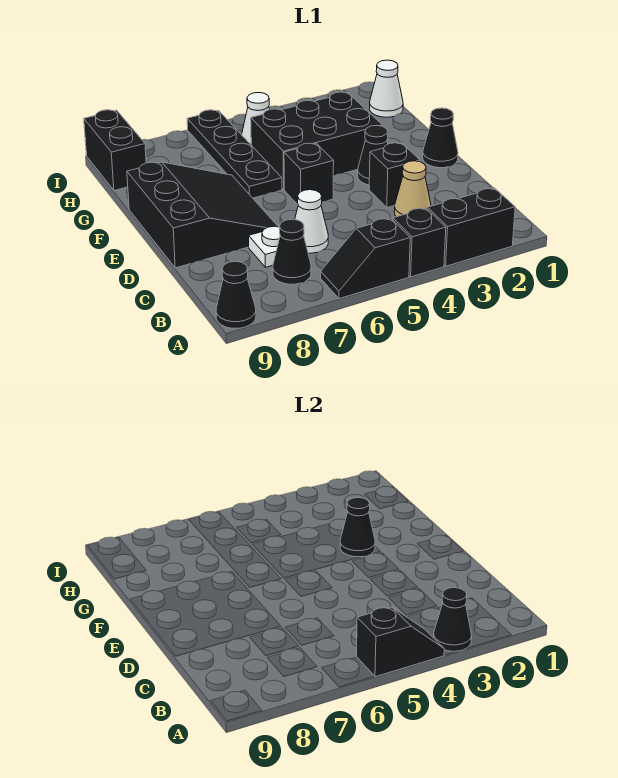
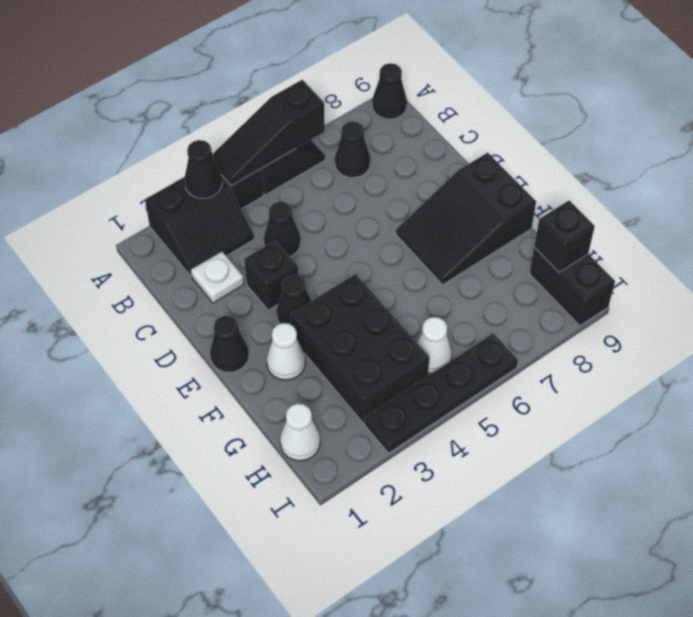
black 1x2 slope [357,607,444,677] -> black 1x3 slope [212,80,325,186]
tan 1x1 cone [394,161,431,217] -> none
white 1x1 cone [295,190,328,253] -> white 1x1 cone moved to [266,323,305,380]
white 1x1 plate [249,226,280,267] -> white 1x1 plate moved to [191,252,244,303]
black 3x3 slope [127,162,278,268] -> black 2x3 slope [396,153,536,285]
black 1x1 brick [284,143,334,205] -> black 1x1 brick moved to [534,201,595,272]
black 2x3 brick [251,92,382,189] -> black 2x3 brick turned to [291,274,430,423]
black 1x1 cone [340,498,375,557] -> black 1x1 cone moved to [264,202,301,256]
black 1x4 plate [187,110,282,198] -> black 1x4 plate turned to [365,334,518,453]

